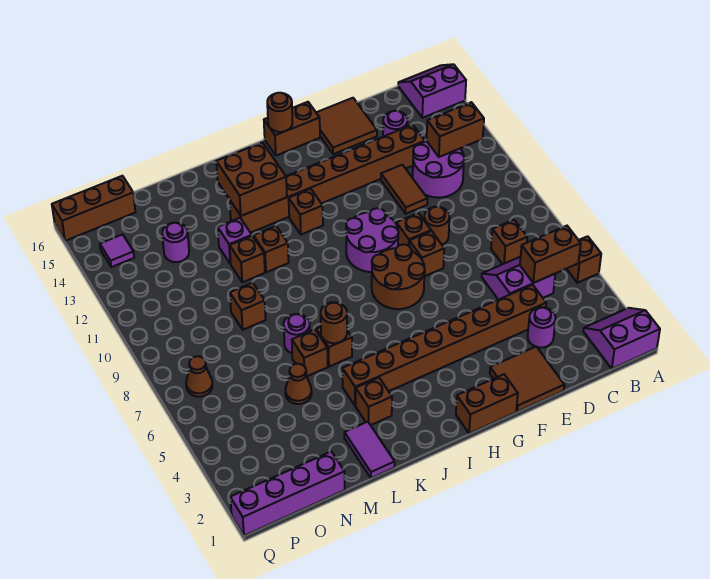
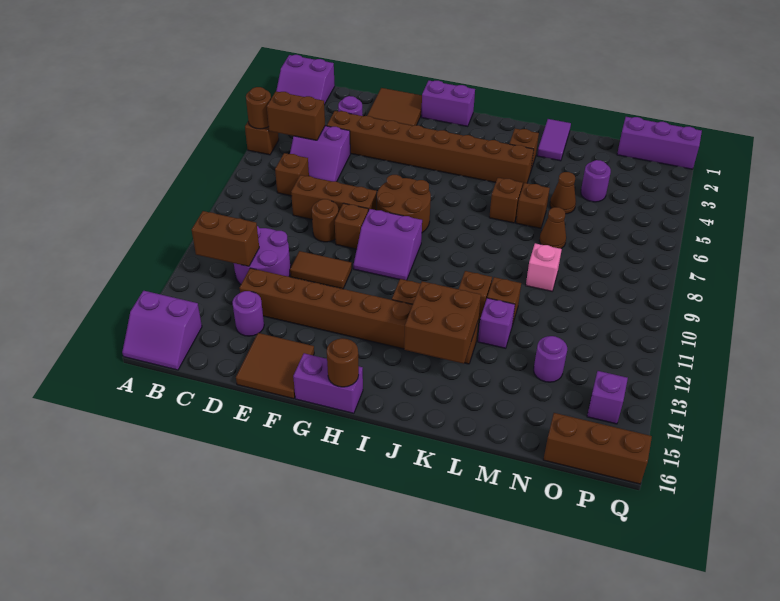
brown 1x2 tile [381,165,427,214] -> brown 1x2 tile turned to [290,251,352,289]
brown 1x1 brick [409,231,444,276] -> brown 1x3 brick [291,175,377,219]
brown 1x2 brick [456,374,518,434] -> purple 1x2 brick [421,81,475,127]
purple 2x2 round brick [346,208,399,272] -> purple 2x2 slope [353,209,422,280]
brown 1x2 brick [264,102,320,156] -> purple 1x2 brick [293,353,363,413]
brown 1x1 round brick [321,302,347,343] -> brown 1x1 round brick moved to [246,87,271,129]
purple 1x1 round brick [284,314,310,353] -> purple 1x1 round brick moved to [581,160,611,202]
brown 1x1 brick [230,283,266,330] -> pink 1x1 brick [526,243,562,291]
purple 1x4 brick [230,452,345,536] -> purple 1x3 brick [617,117,702,169]
brown 1x1 cone [186,356,212,397] -> brown 1x1 cone moved to [539,207,566,249]
purple 1x1 tile [100,234,134,267] -> purple 1x1 brick [587,371,628,424]

